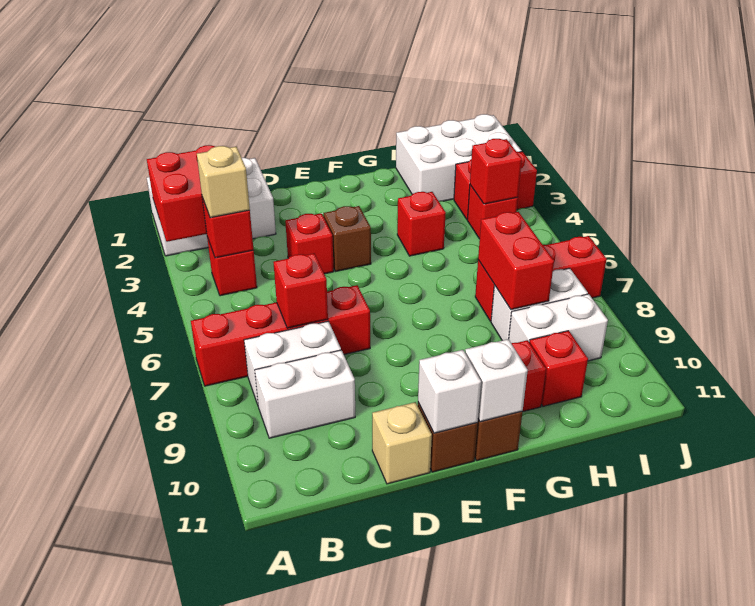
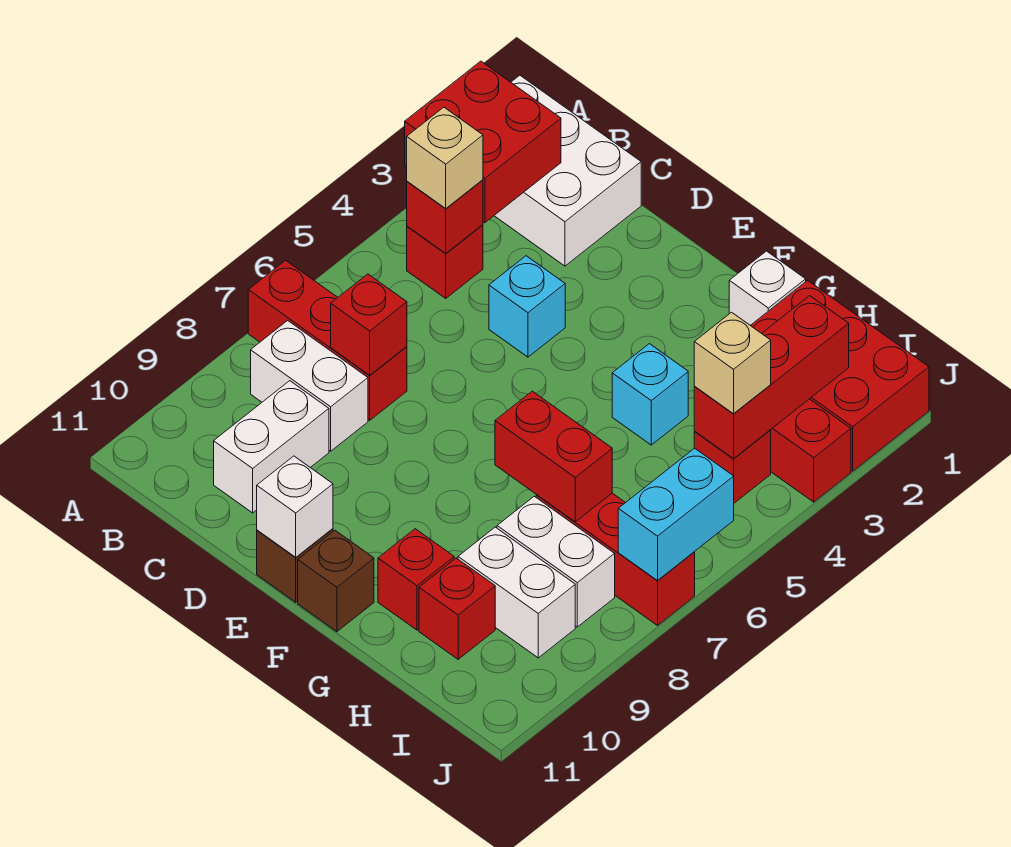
red 1x4 brick [191,285,370,386] -> red 1x3 brick [248,260,407,420]
white 1x2 brick [255,350,355,438] -> white 1x2 brick turned to [214,381,329,513]
red 1x1 brick [285,213,334,274] -> cyan 1x1 brick [489,256,565,357]
tan 1x1 brick [372,402,432,484] -> tan 1x1 brick moved to [694,312,771,414]
brown 1x1 brick [324,206,371,271] -> none
white 1x1 brick [465,339,528,422] -> white 1x1 brick moved to [729,251,806,325]
red 1x1 brick [397,192,446,256] -> cyan 1x1 brick [612,344,688,445]
white 2x3 brick [396,114,522,201] -> red 2x3 brick [750,280,929,471]
red 1x2 brick [478,212,554,310] -> red 1x2 brick turned to [495,391,612,522]
red 1x1 brick [470,139,522,204] -> red 1x3 brick [694,296,849,459]
none -> cyan 1x2 brick [618,448,734,581]

